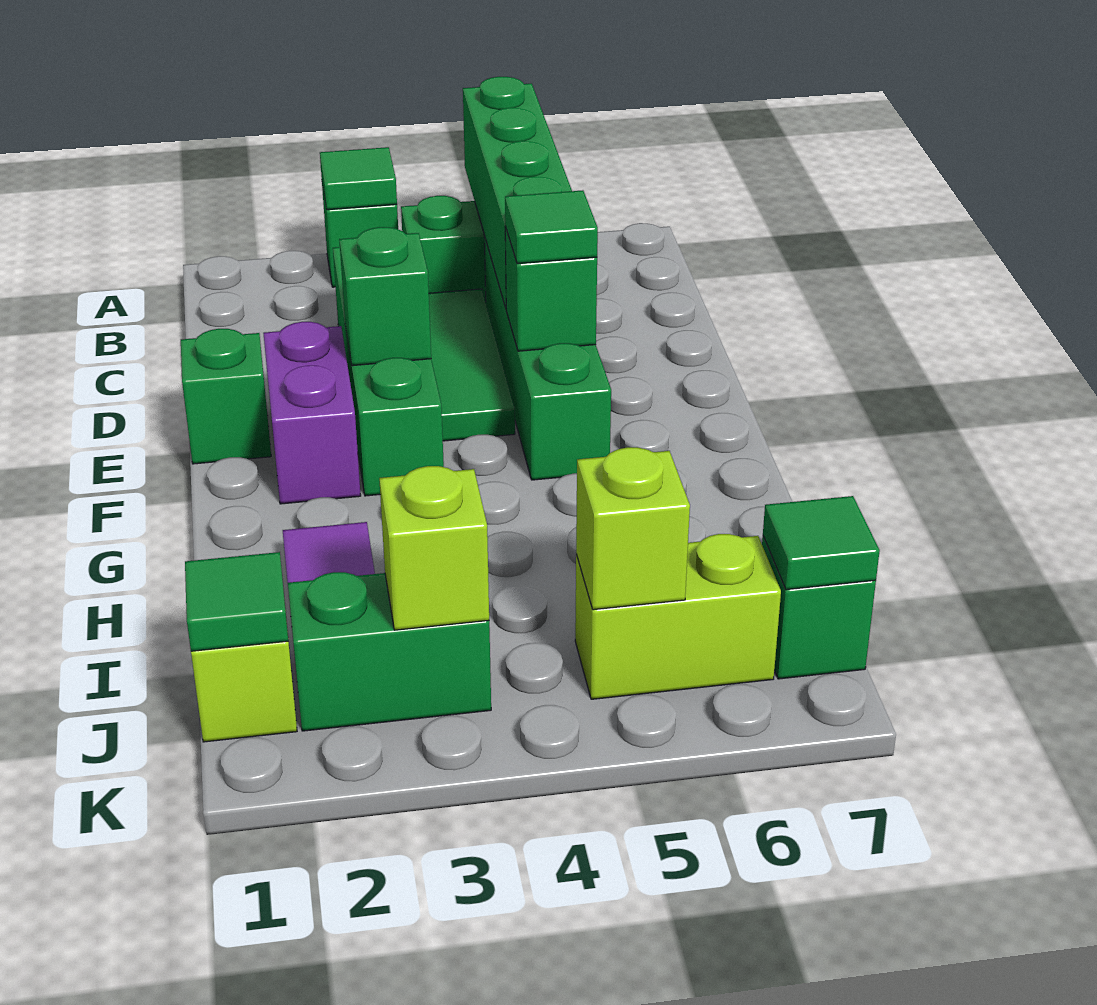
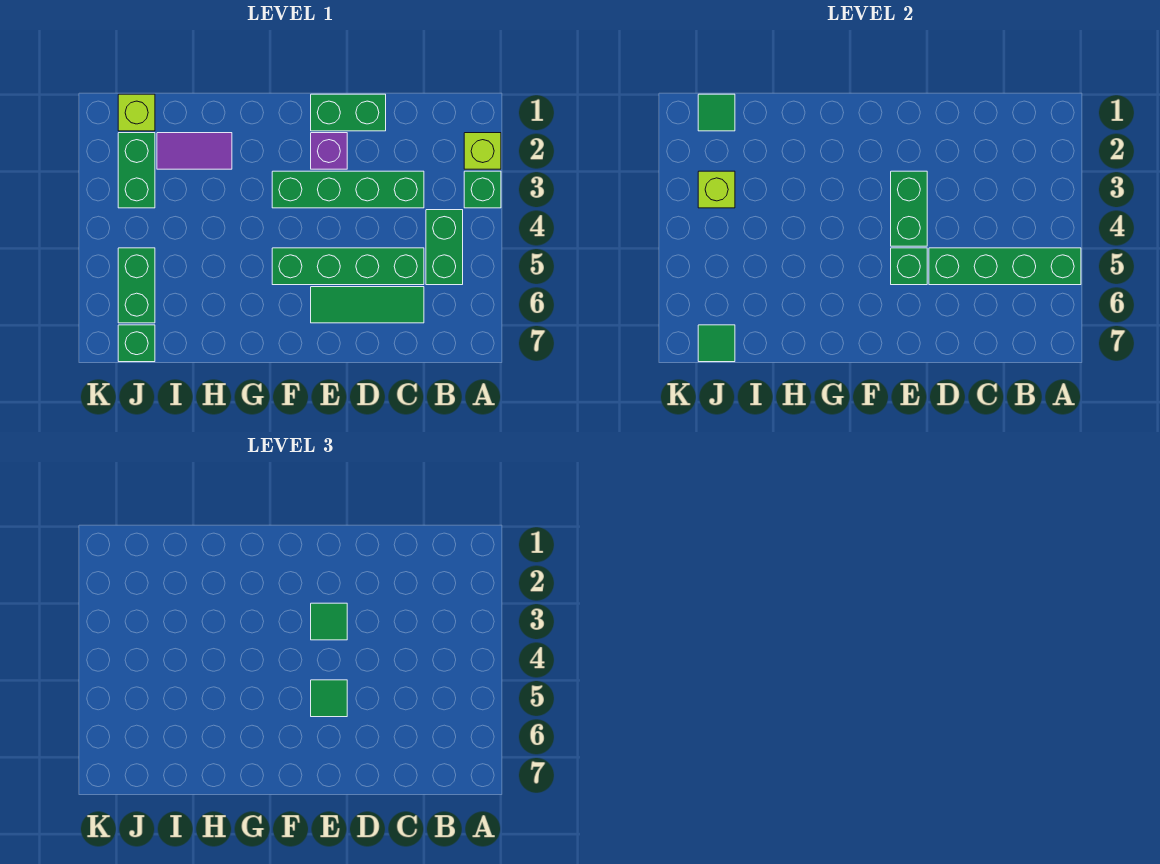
green 1x1 tile [320,147,397,210] -> green 1x1 tile moved to [311,603,347,640]
green 1x3 tile [429,289,515,441] -> green 1x3 tile moved to [311,287,424,323]
green 1x1 brick [181,329,271,464] -> green 1x2 brick [311,94,386,131]
purple 1x2 brick [263,322,361,504] -> purple 1x1 brick [311,133,347,169]
green 1x1 brick [339,227,431,366] -> green 1x2 brick [891,171,927,246]
lime 1x2 brick [575,534,781,699] -> green 1x2 brick [118,248,155,323]
lime 1x1 brick [576,447,690,610] -> lime 1x1 brick moved to [464,133,501,169]

